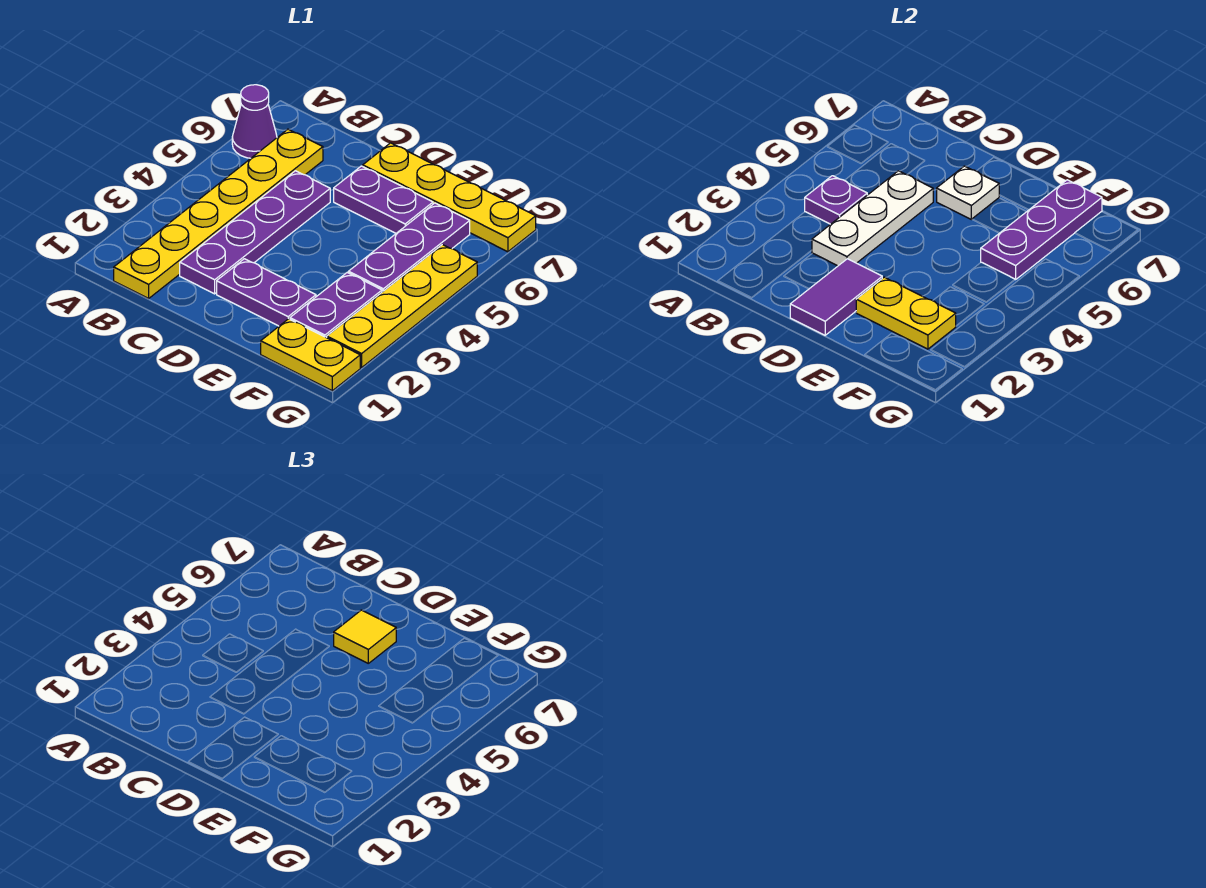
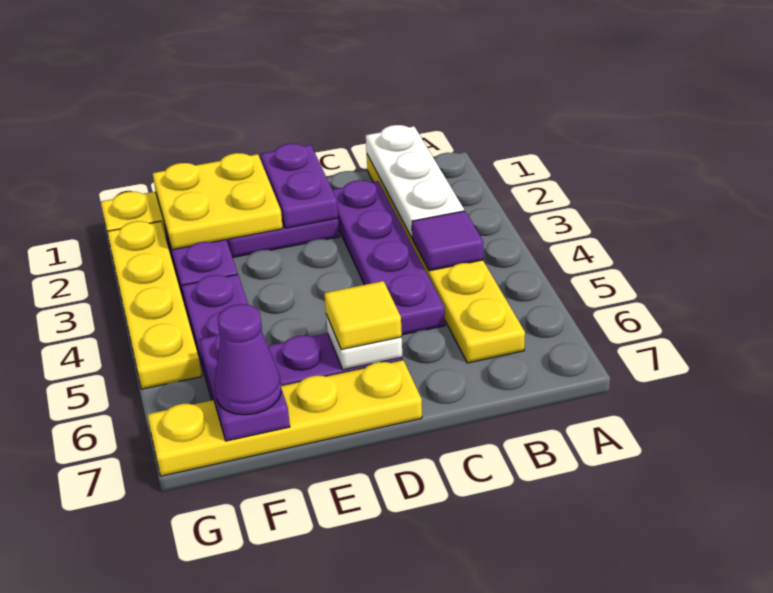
purple 1x1 cone [232,85,277,158] -> purple 1x1 cone moved to [215,304,281,415]
purple 1x1 plate [805,176,867,224] -> purple 1x1 tile [412,211,483,271]
white 1x3 plate [812,171,933,266] -> white 1x3 plate moved to [366,125,464,238]
purple 1x2 tile [790,259,882,335] -> purple 1x2 plate [261,144,338,228]
yellow 1x2 plate [856,277,956,349] -> yellow 2x2 plate [153,153,283,250]
purple 1x3 plate [981,180,1102,280] -> purple 1x2 plate [199,334,290,441]

